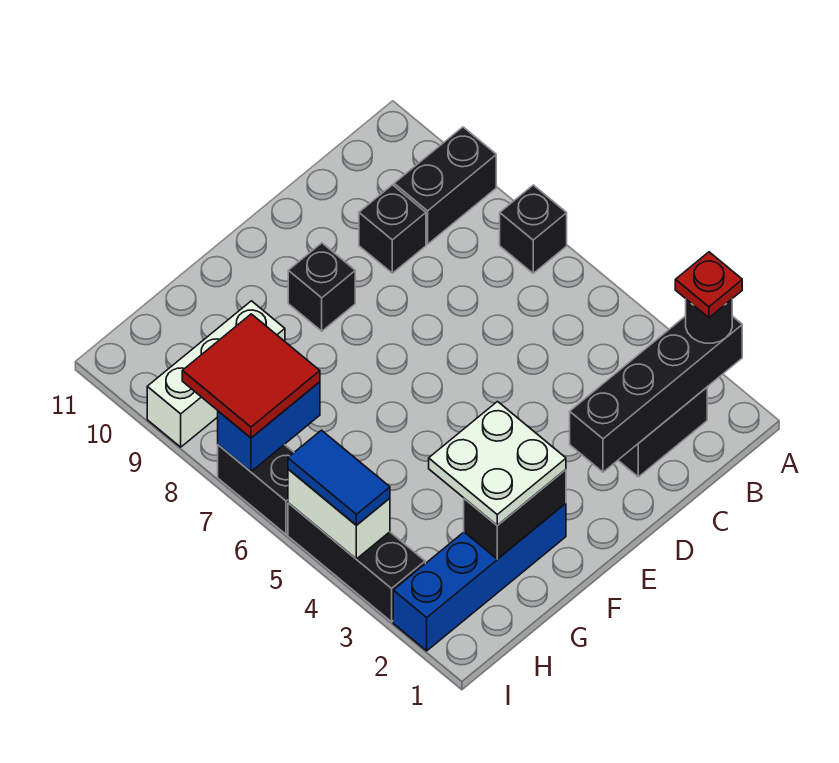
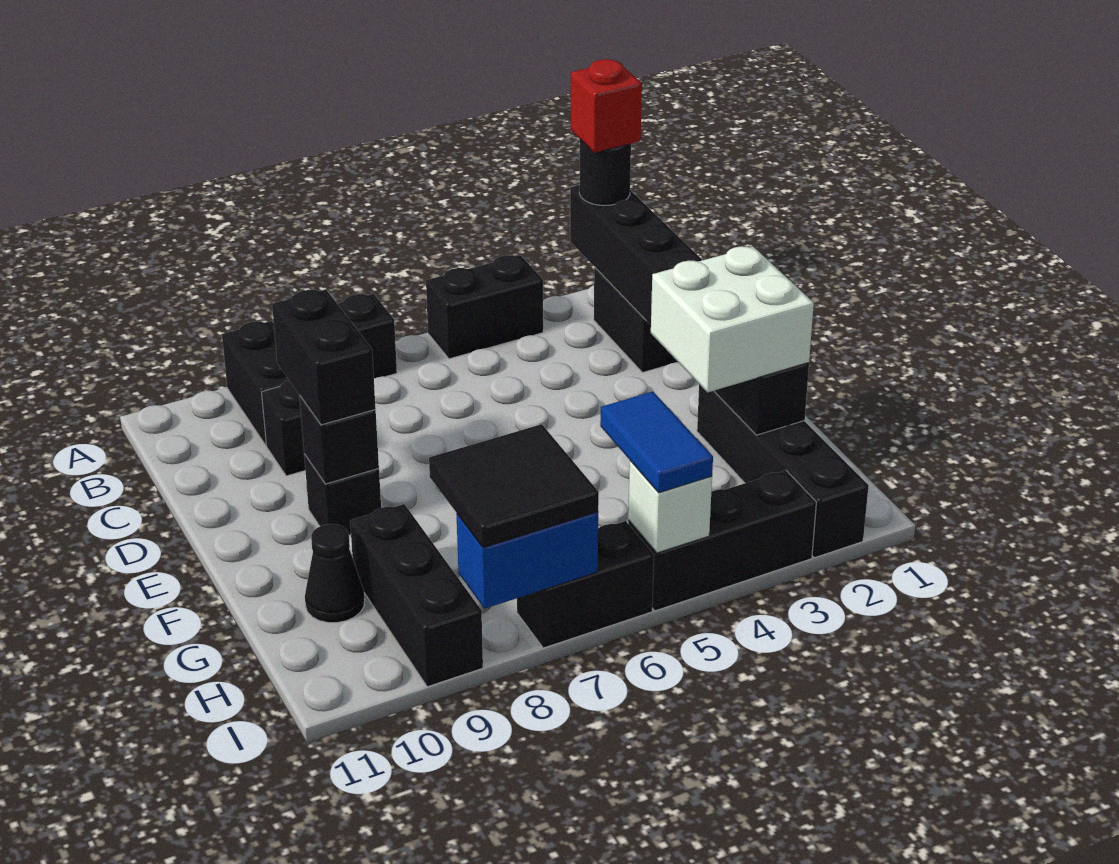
red 1x1 plate [675,252,742,318] -> red 1x1 brick [571,59,642,153]
none -> black 1x2 brick [426,255,543,359]
none -> black 1x2 brick [272,290,376,425]
none -> black 1x1 brick [299,395,379,484]
blue 1x4 brick [393,503,566,651] -> black 1x4 brick [697,384,869,558]
white 2x2 plate [429,402,566,525] -> white 2x2 brick [651,246,814,392]
white 1x3 brick [147,301,285,447] -> black 1x3 brick [350,504,483,687]
none -> black 1x1 cone [305,524,365,623]
blue 1x2 brick [218,382,320,472] -> blue 1x2 brick turned to [456,512,598,609]
red 2x2 tile [182,314,320,438] -> black 2x2 tile [429,424,599,548]
white 1x2 brick [288,469,390,559] -> white 1x1 brick [628,461,712,553]
blue 1x2 tile [288,430,390,525] -> blue 1x2 tile turned to [600,392,713,493]

